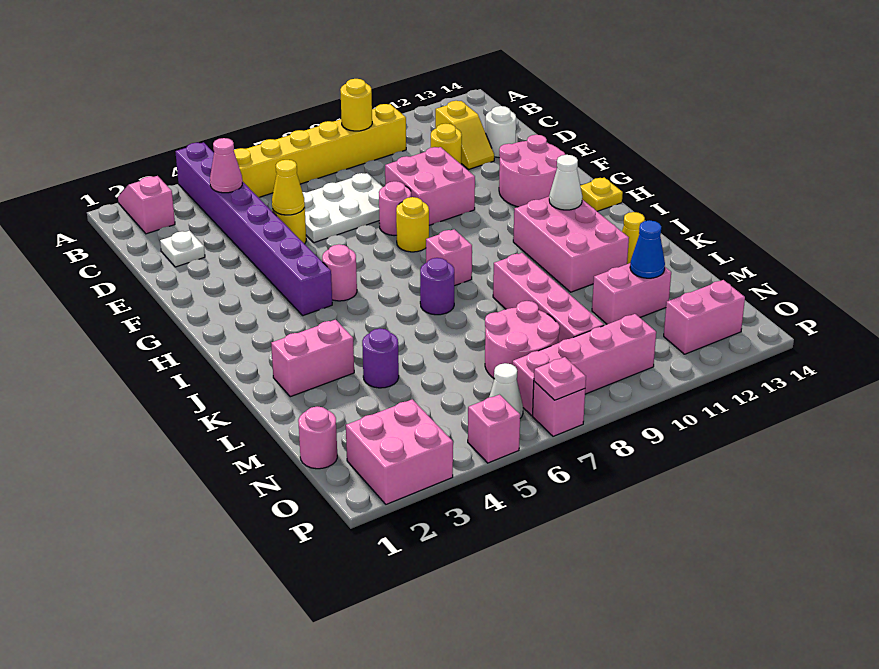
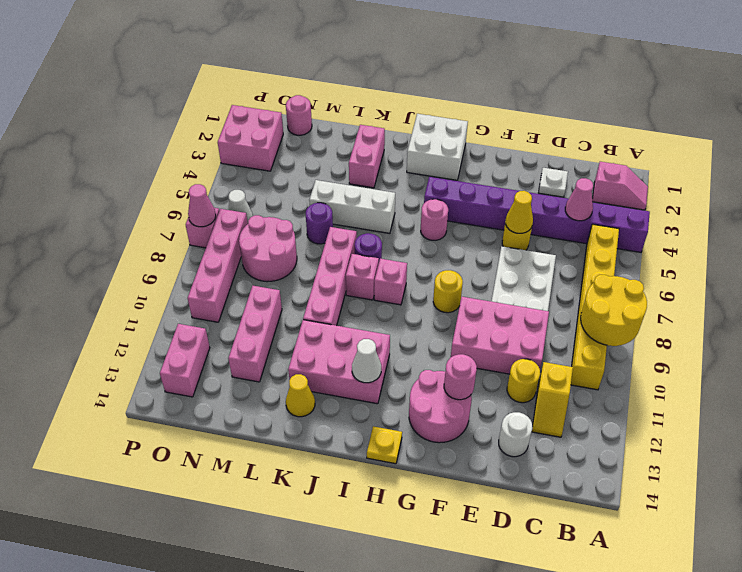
yellow 1x1 round brick [340,79,372,131] -> yellow 2x2 round brick [581,275,647,346]
yellow 1x2 slope [435,101,494,169] -> yellow 1x2 slope turned to [532,362,573,437]
pink 2x2 brick [385,147,475,225] -> pink 2x3 brick [451,297,549,374]
pink 1x1 round brick [379,181,411,236] -> pink 1x1 round brick moved to [444,354,477,400]
none -> white 2x2 brick [407,114,468,180]
none -> white 1x3 brick [309,180,395,233]
pink 1x4 brick [493,253,604,343] -> pink 1x4 brick turned to [303,227,357,326]
purple 1x1 round brick [362,328,399,388] -> purple 1x1 round brick moved to [306,203,333,244]
pink 1x2 brick [592,263,671,324] -> pink 1x3 brick [228,286,282,382]
blue 1x1 cone [630,220,665,278] -> none
pink 1x1 brick [468,395,520,463] -> pink 1x1 brick moved to [346,254,379,300]
pink 1x1 plate [534,357,586,400] -> pink 1x1 cone [188,184,216,227]

